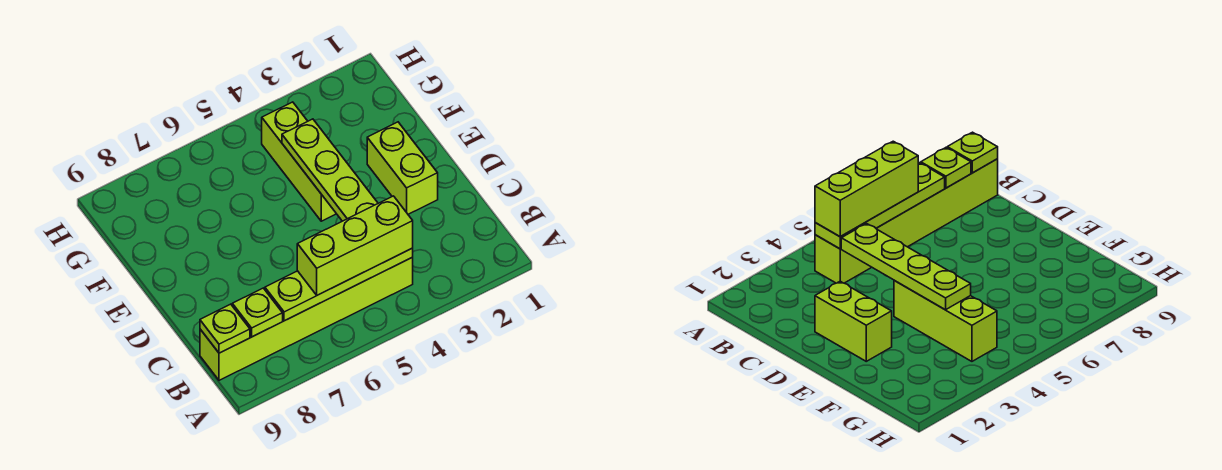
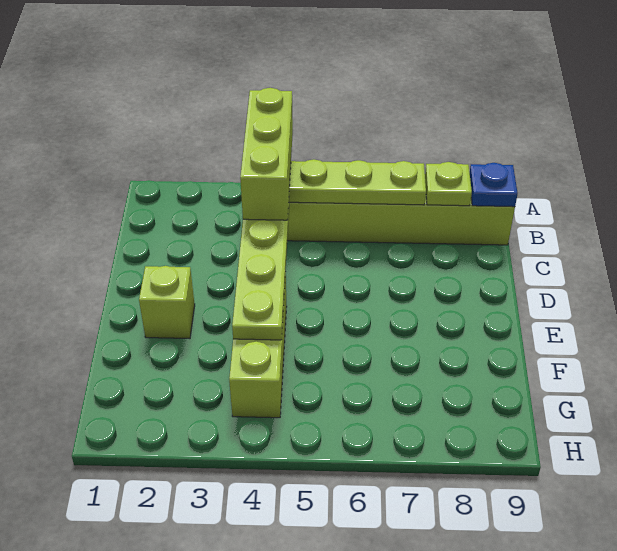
lime 1x3 brick [297,196,413,295] -> lime 1x3 brick turned to [240,88,293,220]
lime 1x1 plate [200,304,250,353] -> blue 1x1 plate [470,163,518,207]
lime 1x2 brick [367,122,438,214] -> lime 1x1 brick [139,266,195,339]

